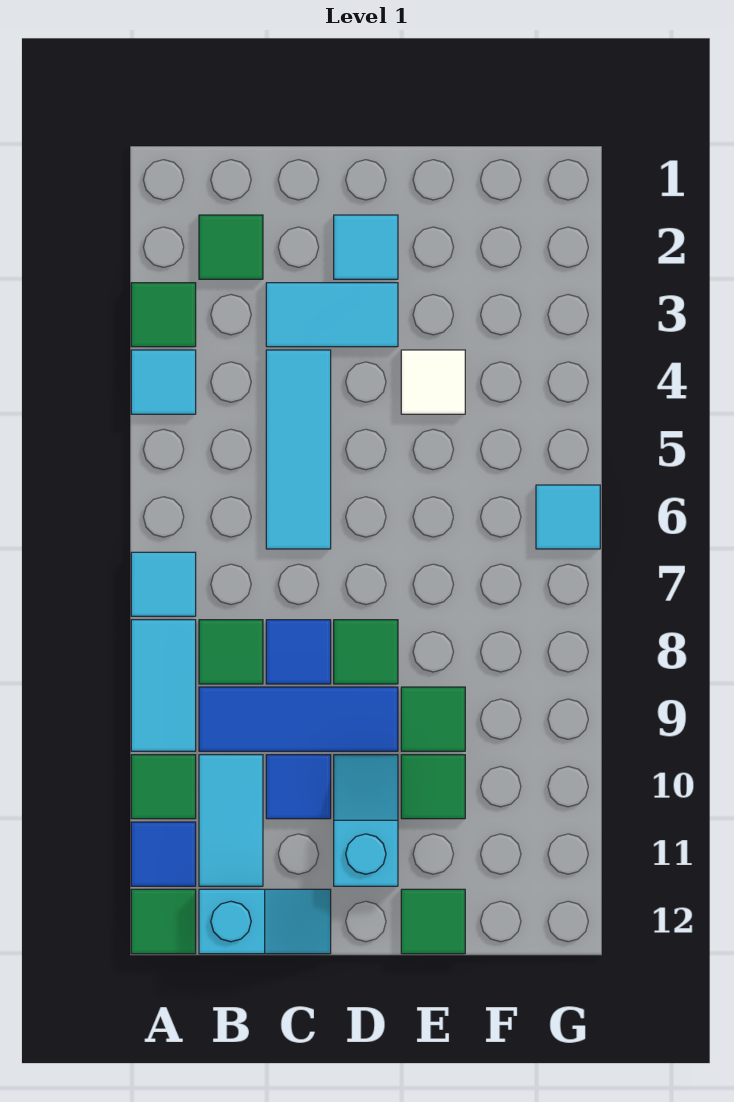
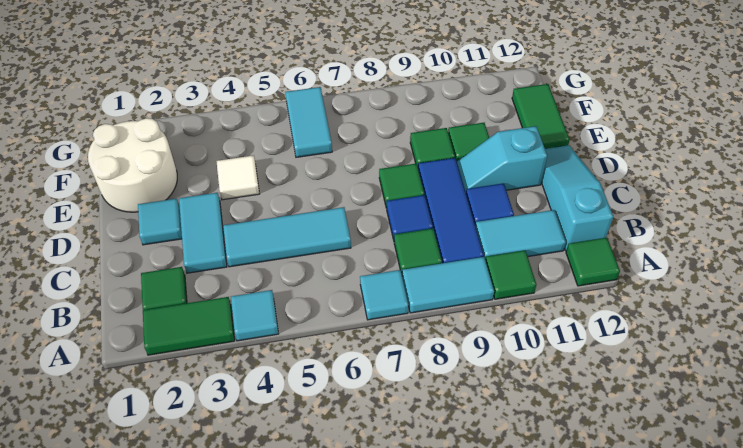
green 1x1 tile [131,283,196,347] -> green 1x2 tile [143,297,235,355]
blue 1x1 tile [131,822,196,886] -> none
cyan 1x2 slope [199,889,331,954] -> cyan 1x3 slope [541,145,613,251]
none -> white 2x2 round brick [88,118,177,212]
green 1x1 tile [401,889,465,954] -> green 1x2 tile [512,84,570,149]
cyan 1x1 tile [536,485,600,549] -> cyan 1x2 tile [285,87,332,157]

